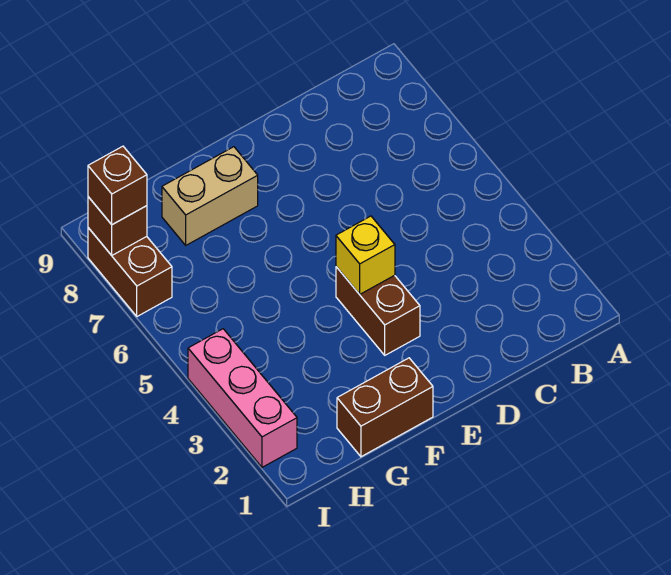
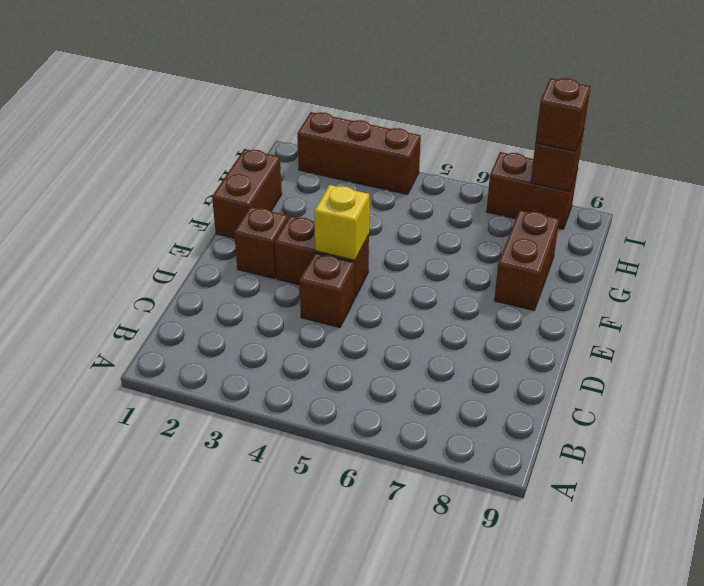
none -> brown 1x1 brick [299,253,354,328]
none -> brown 1x1 brick [234,207,288,279]
tan 1x2 brick [162,147,258,245] -> brown 1x2 brick [494,210,559,310]
pink 1x3 brick [188,329,297,467] -> brown 1x3 brick [297,112,421,194]

